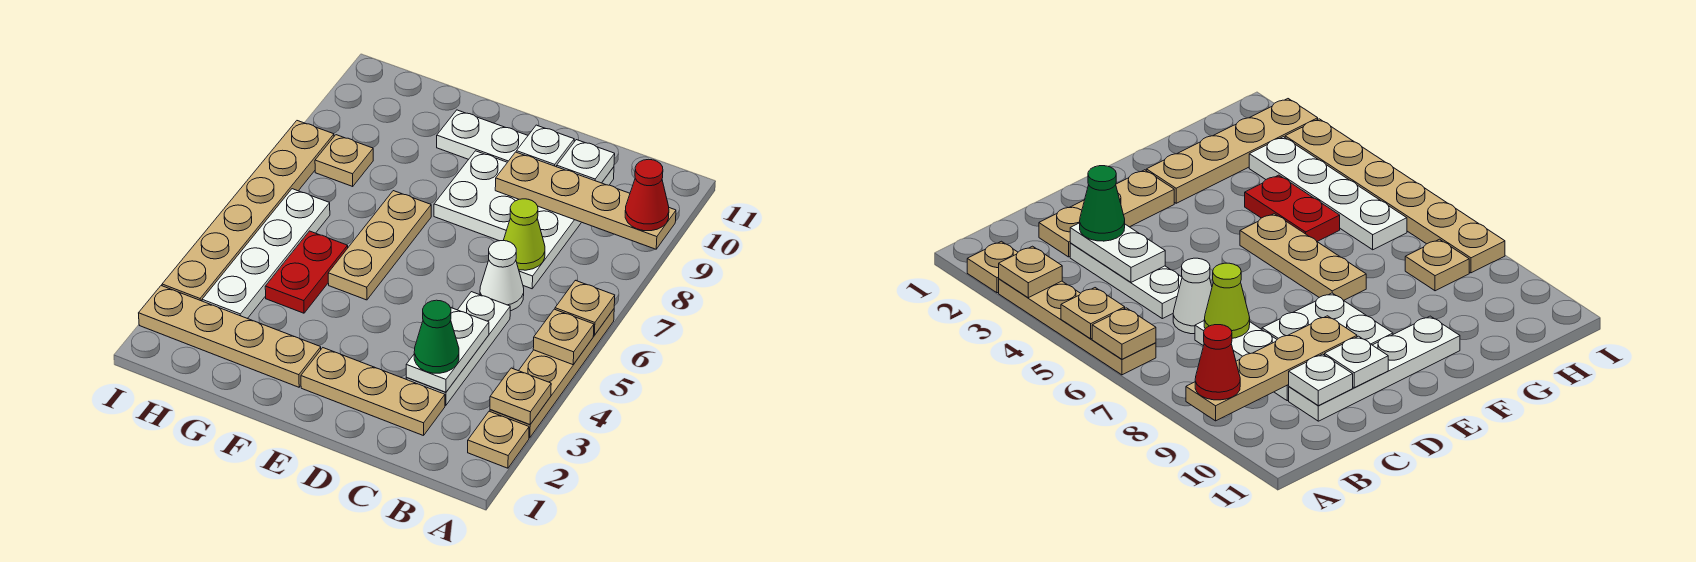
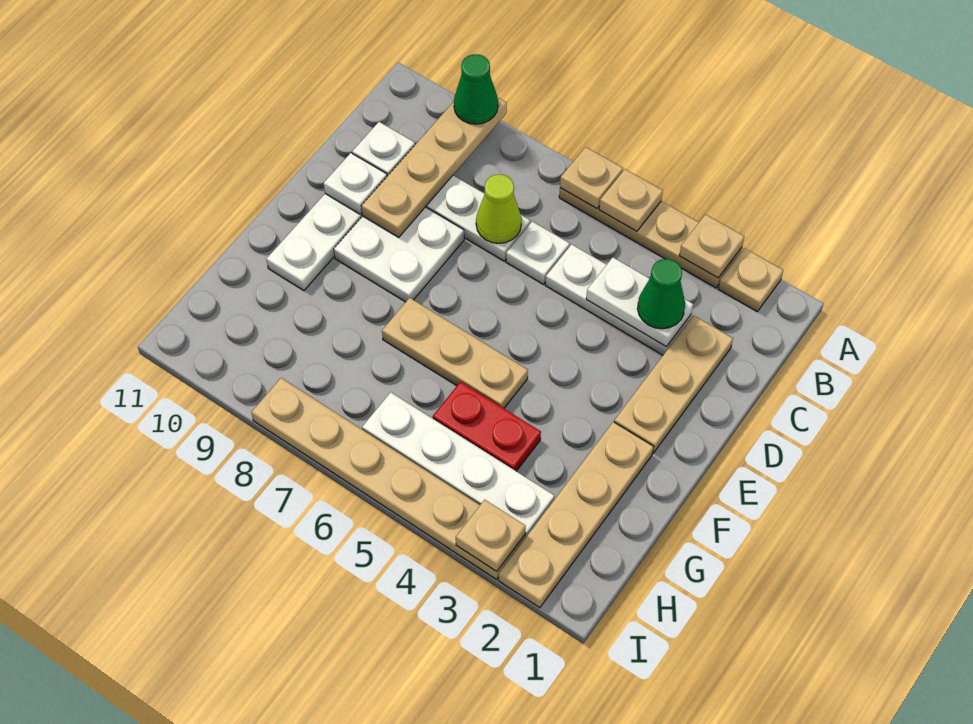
red 1x1 cone [625,159,669,231] -> green 1x1 cone [454,54,498,124]
white 1x1 cone [480,241,524,311] -> white 1x1 plate [506,222,570,284]
tan 1x1 plate [315,135,373,186] -> tan 1x1 plate moved to [456,500,526,571]

